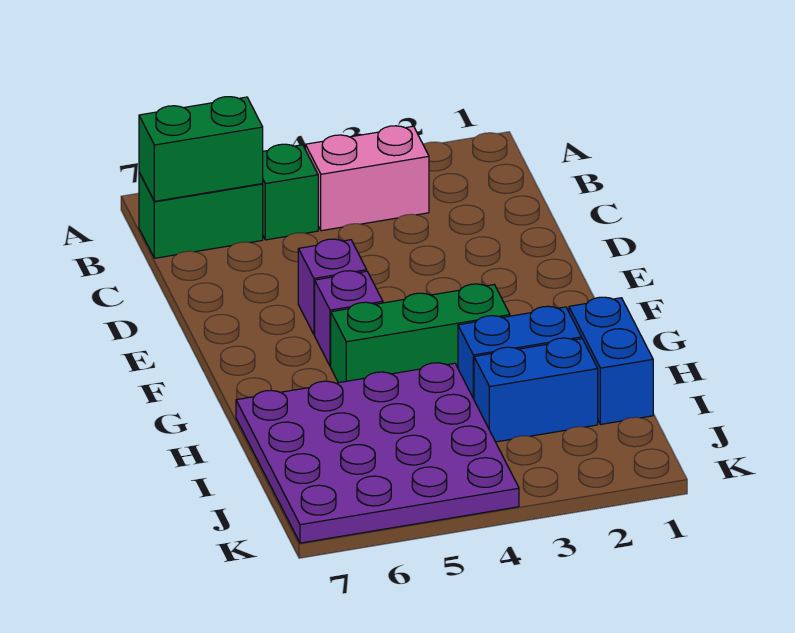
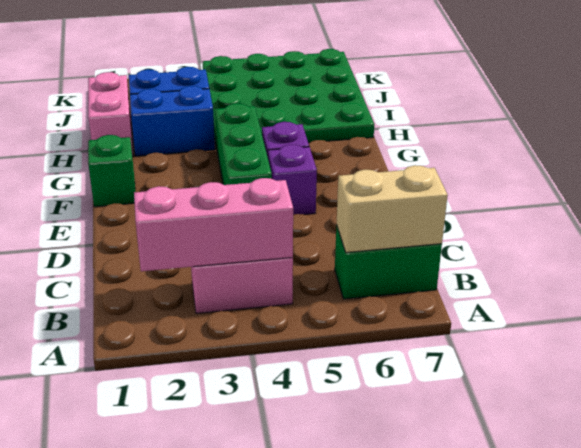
none -> pink 1x3 brick [134,178,293,271]
green 1x1 brick [263,144,318,240] -> green 1x1 brick moved to [88,135,135,207]
green 1x2 brick [139,97,263,201] -> tan 1x2 brick [337,165,448,252]
green 1x3 brick [331,284,510,383] -> green 1x3 brick turned to [215,103,272,185]
blue 1x2 brick [569,297,653,424] -> pink 1x2 brick [88,72,133,156]
purple 4x4 plate [236,363,519,543] -> green 4x4 plate [203,49,374,147]

